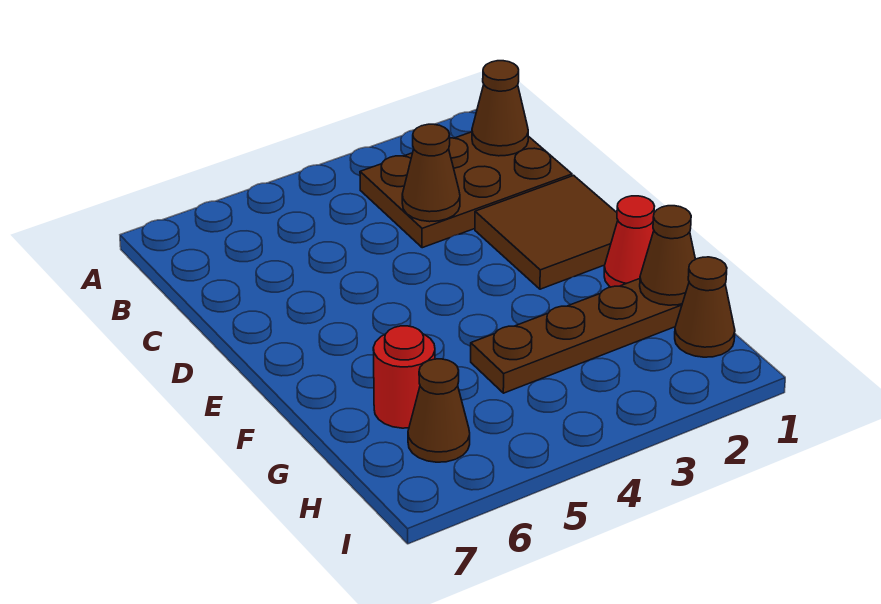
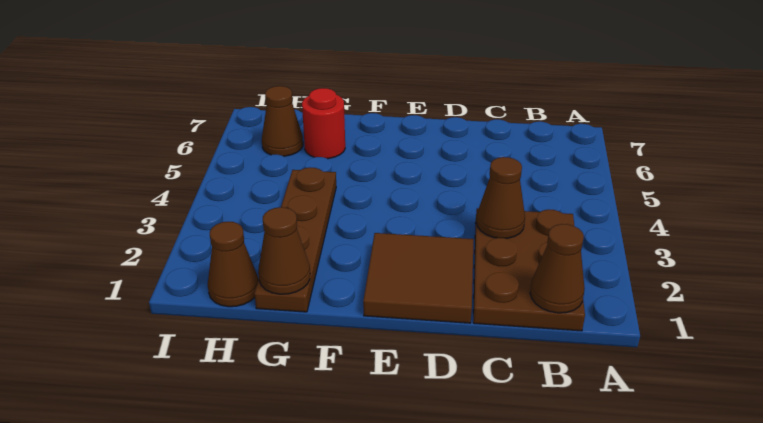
red 1x1 cone [604,196,655,287] -> none

